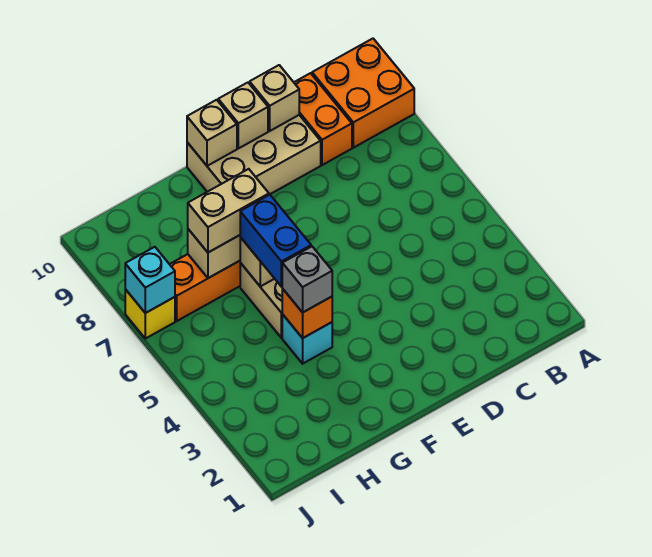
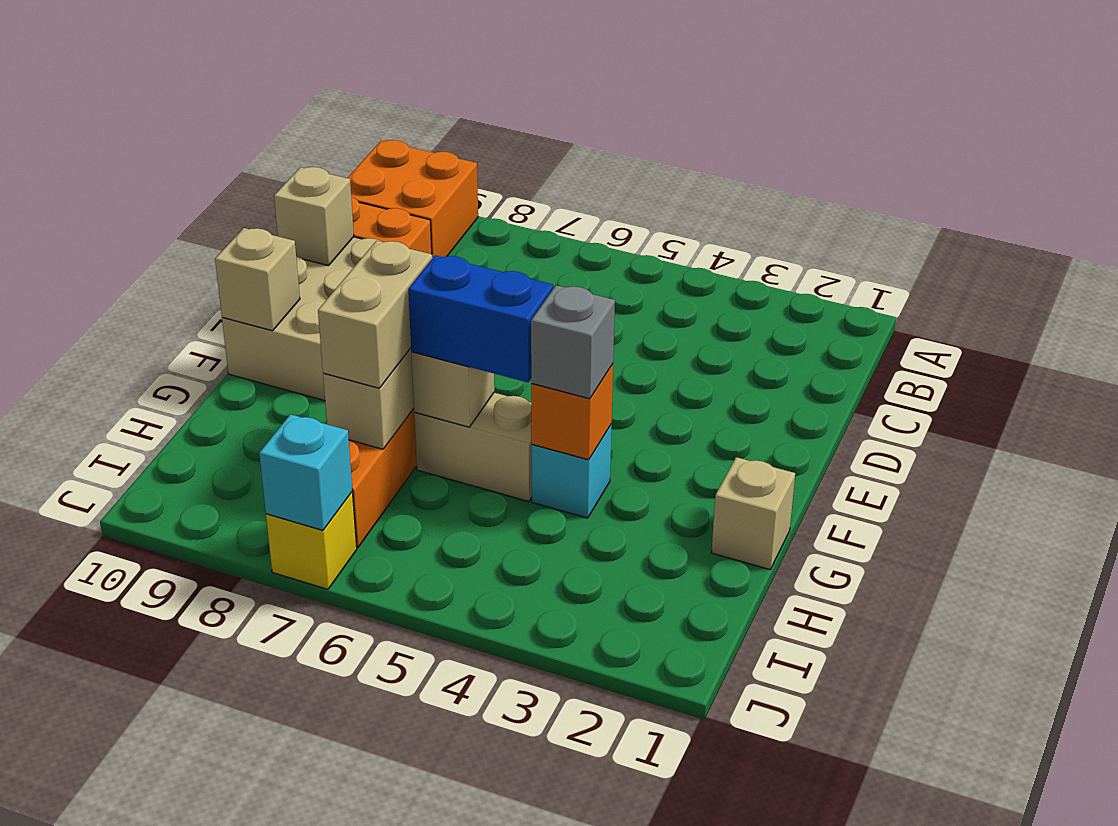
tan 1x1 brick [218,83,268,148] -> tan 1x1 brick moved to [711,457,795,569]

